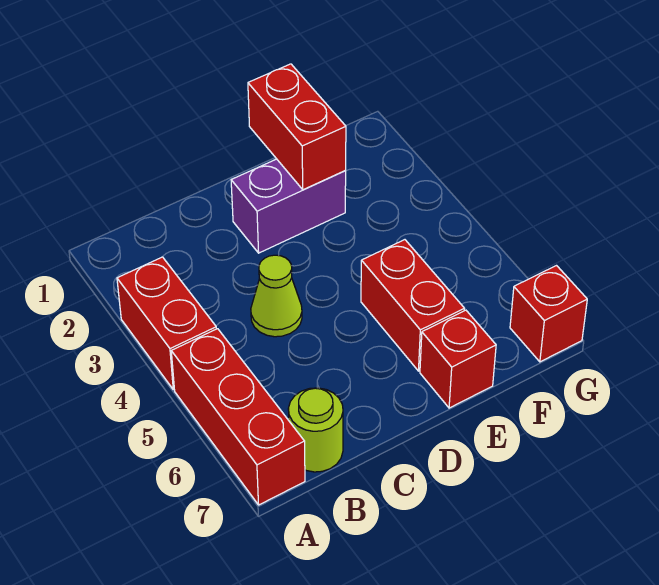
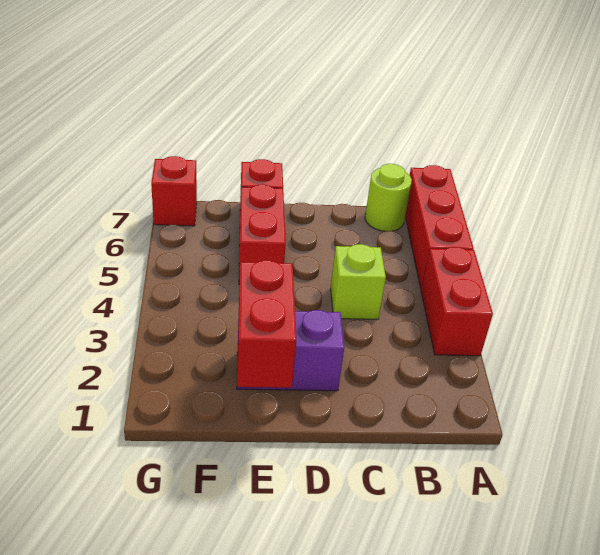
lime 1x1 cone [251,255,302,337] -> lime 1x1 brick [331,244,386,319]

